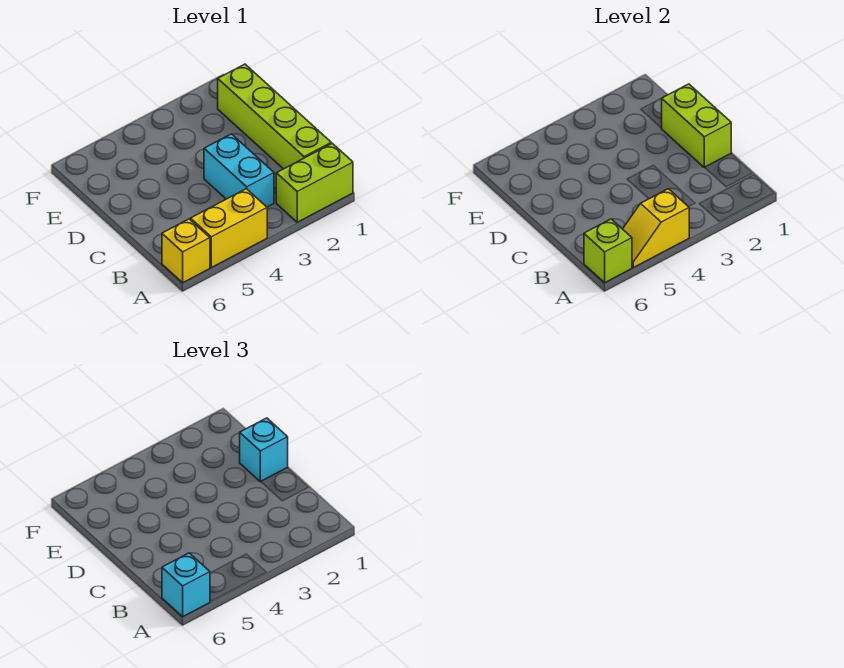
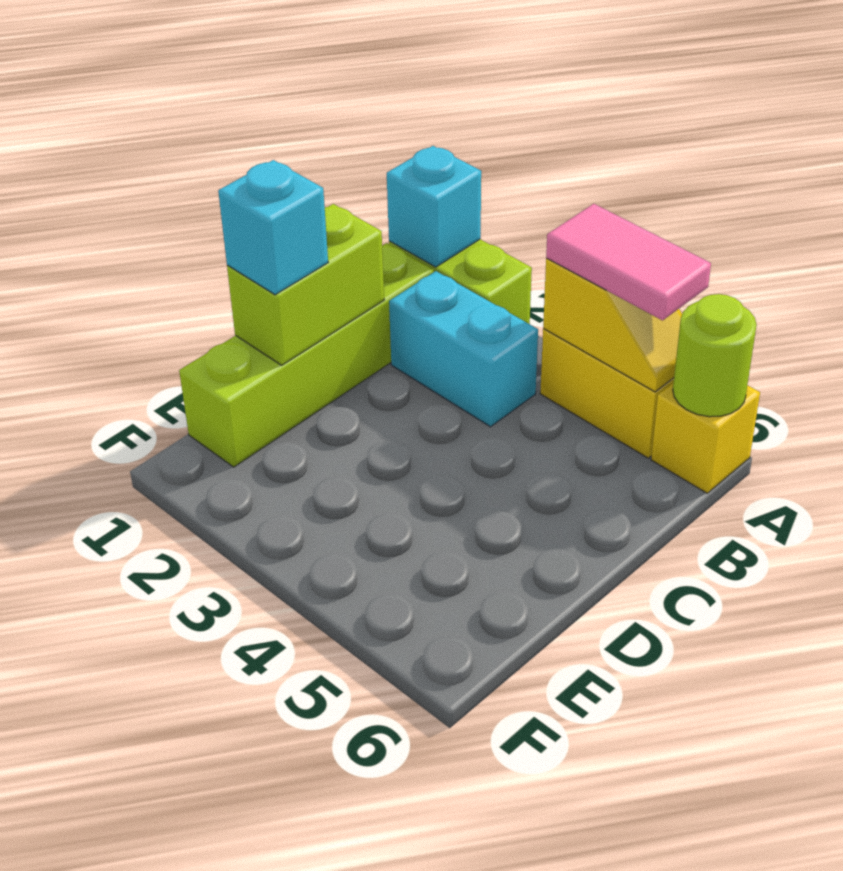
none -> pink 1x2 tile [546,204,711,320]
lime 1x1 brick [584,219,632,283] -> lime 1x1 round brick [673,294,757,417]
cyan 1x1 brick [162,553,210,617] -> cyan 1x1 brick moved to [387,146,481,267]
cyan 1x2 brick [204,134,274,207] -> cyan 1x2 brick turned to [389,271,538,427]

